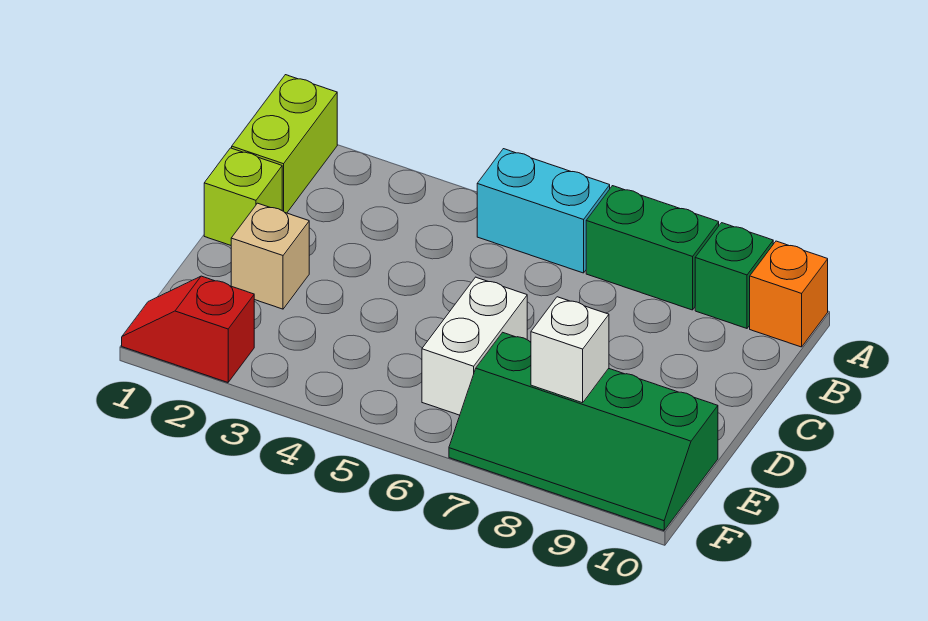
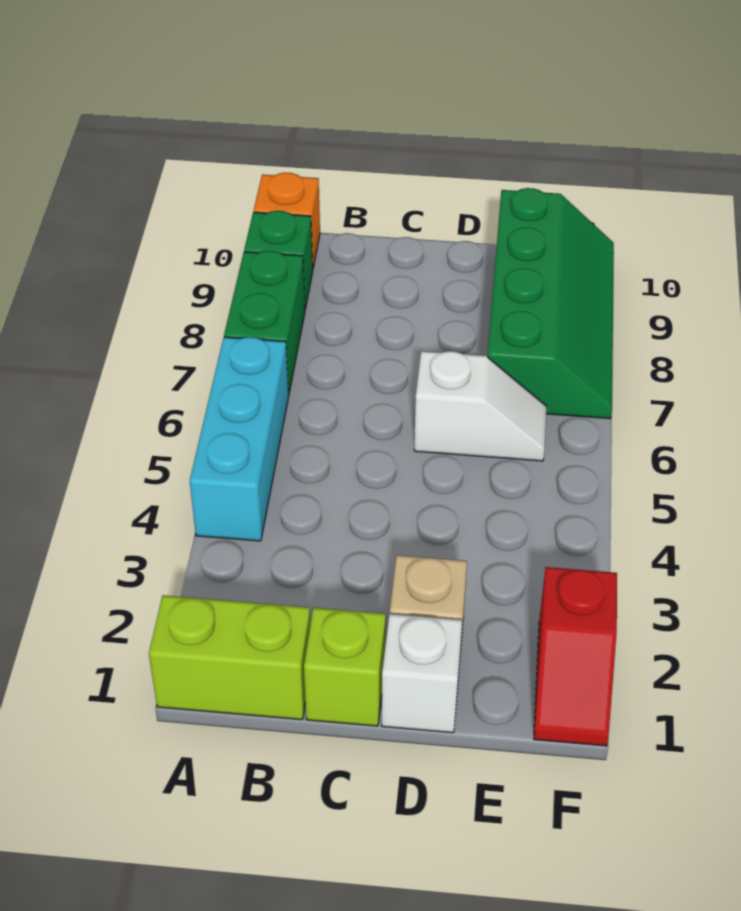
cyan 1x2 brick [477,149,610,273] -> cyan 1x3 brick [190,337,289,541]
white 1x2 brick [422,277,527,415] -> white 1x2 slope [414,351,546,461]
white 1x1 brick [531,297,609,403] -> white 1x1 brick moved to [382,614,462,733]

